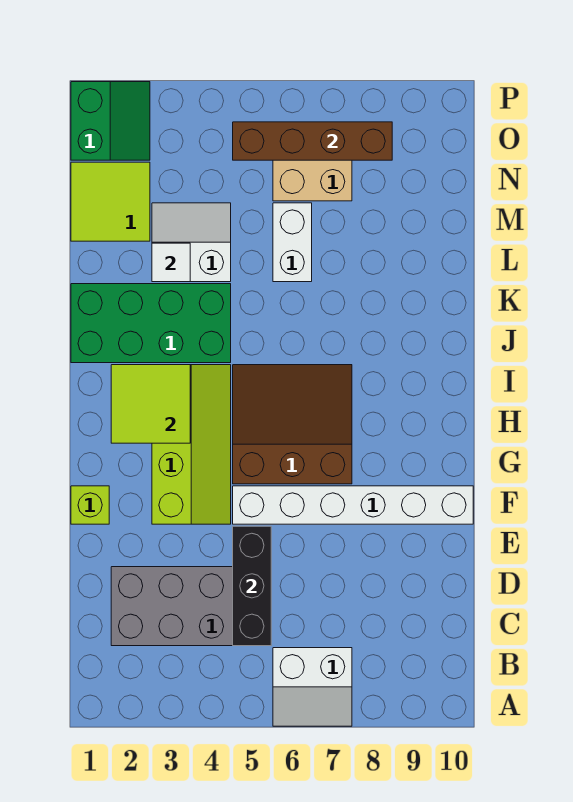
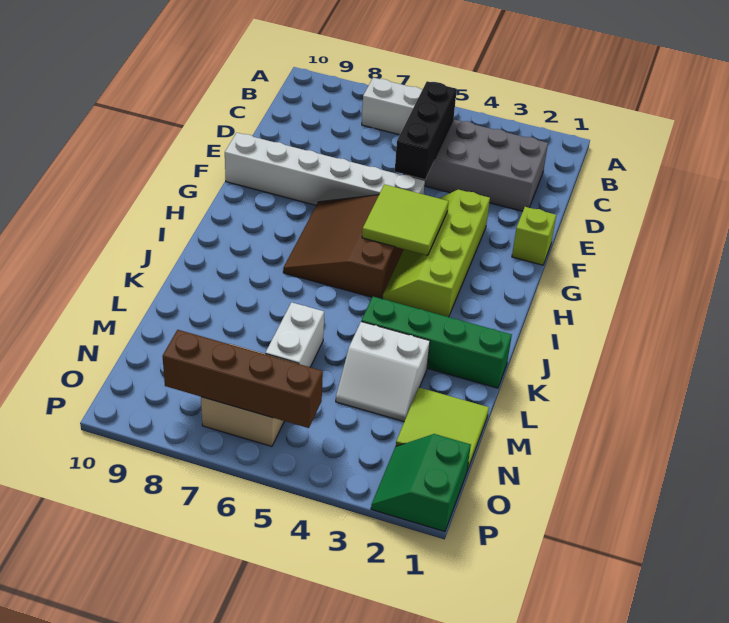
brown 3x3 slope [233,365,352,484] -> brown 3x3 slope turned to [283,195,404,298]
lime 2x2 tile [111,365,190,443] -> lime 2x2 tile moved to [362,184,449,255]
green 2x4 brick [71,284,231,363] -> green 1x4 brick [361,297,512,388]
white 1x1 tile [152,243,190,282] -> none

